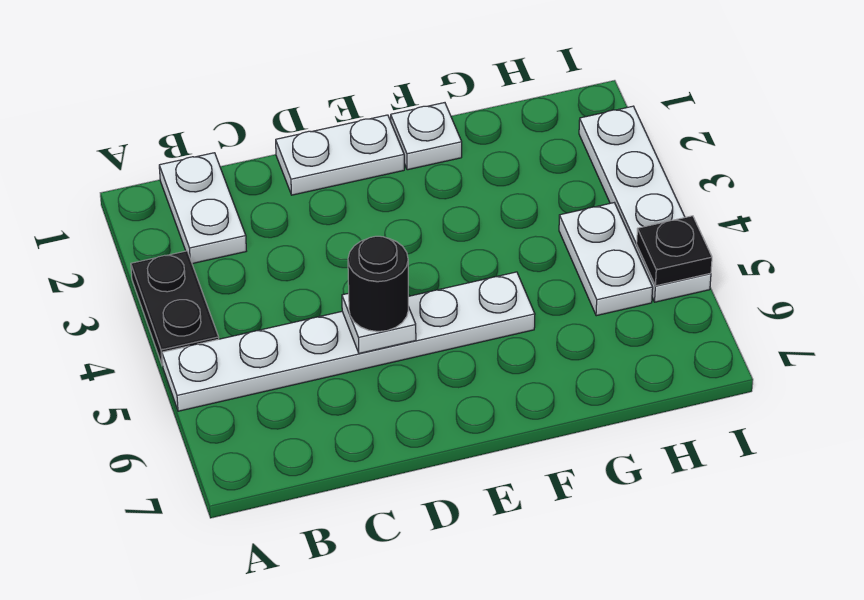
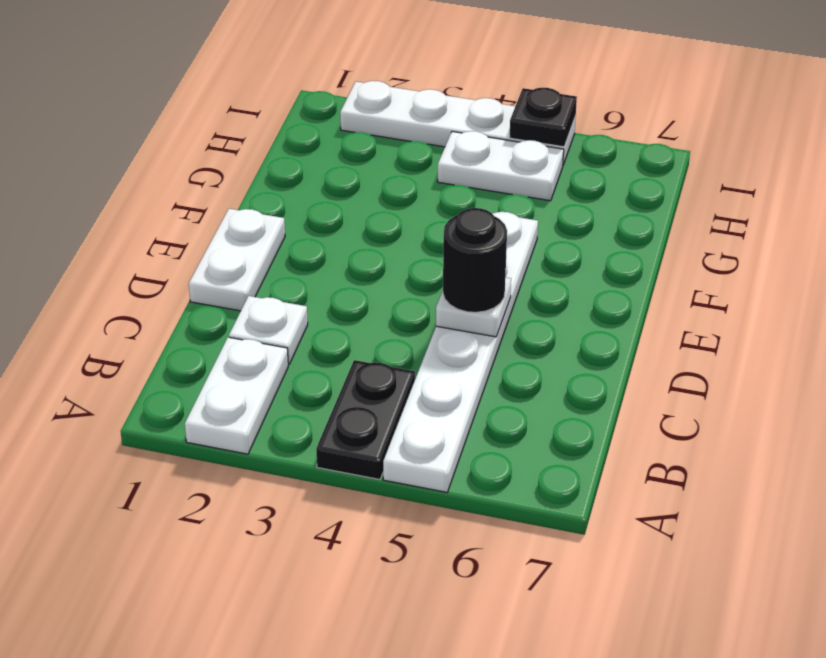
black 1x2 plate [131,251,219,366] -> black 1x2 plate turned to [316,360,415,480]
white 1x2 plate [159,153,246,264] -> white 1x2 plate turned to [185,337,288,454]
white 1x1 plate [391,103,462,170] -> white 1x1 plate moved to [229,296,308,365]

